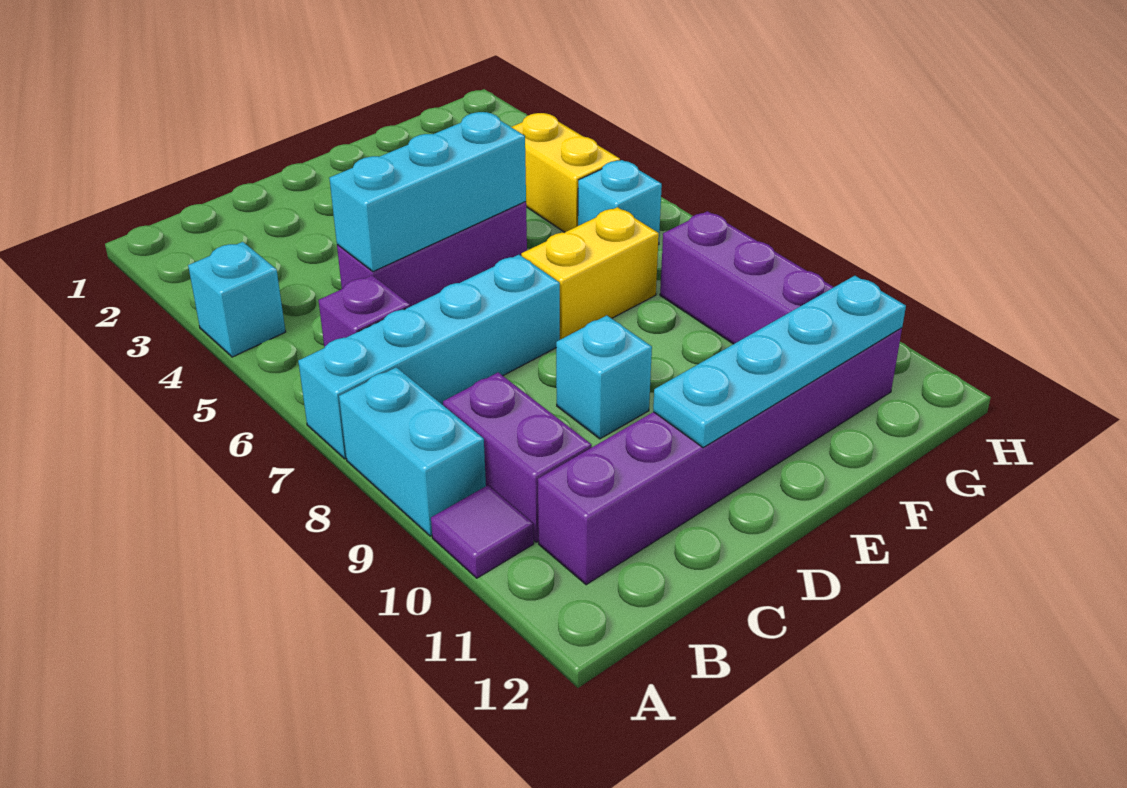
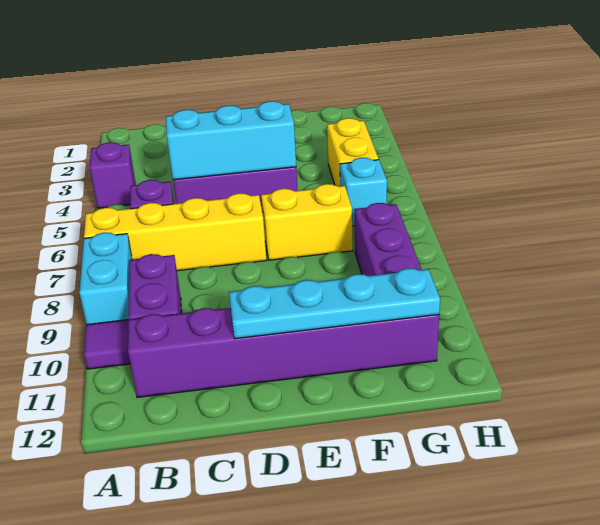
cyan 1x1 brick [188,242,286,357] -> purple 1x1 brick [90,142,136,208]
cyan 1x4 brick [298,255,560,459] -> yellow 1x4 brick [84,193,266,271]
cyan 1x1 brick [556,315,652,439] -> none

